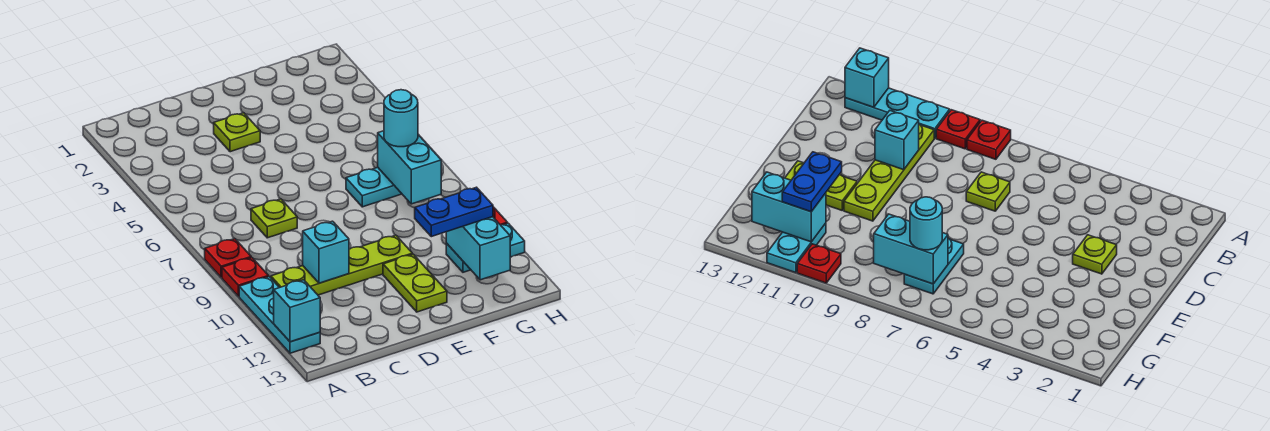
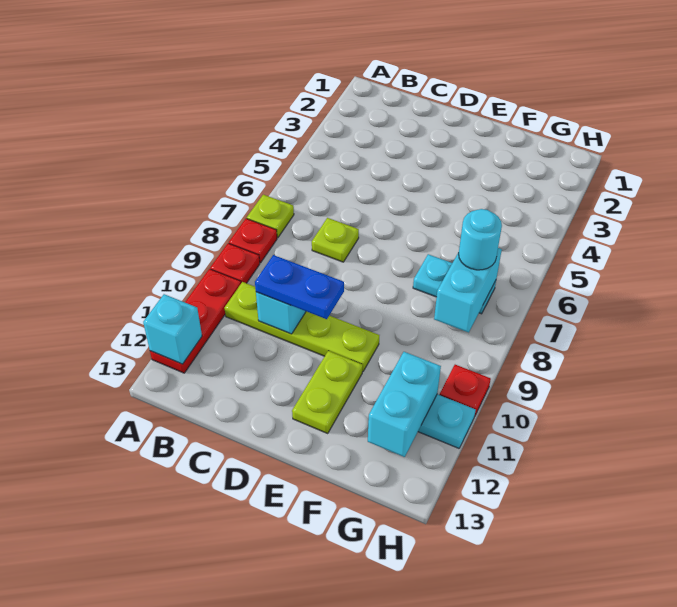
cyan 1x3 plate [239,277,320,353] -> red 1x3 plate [150,269,241,373]
lime 1x1 plate [214,113,260,152] -> lime 1x1 plate moved to [247,195,294,238]
blue 1x2 plate [415,187,493,237] -> blue 1x2 plate moved to [255,255,344,319]

